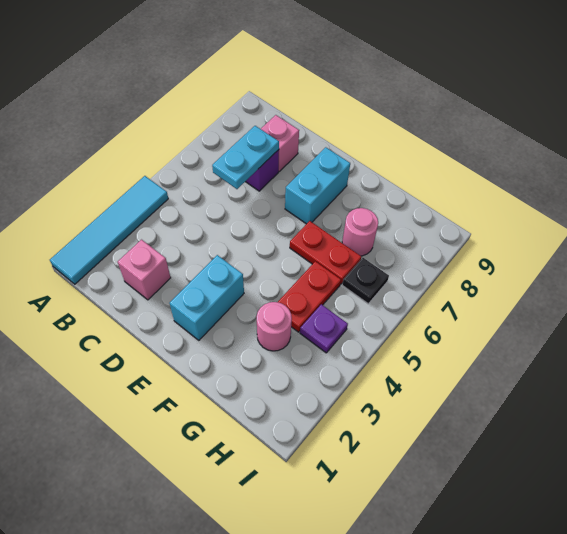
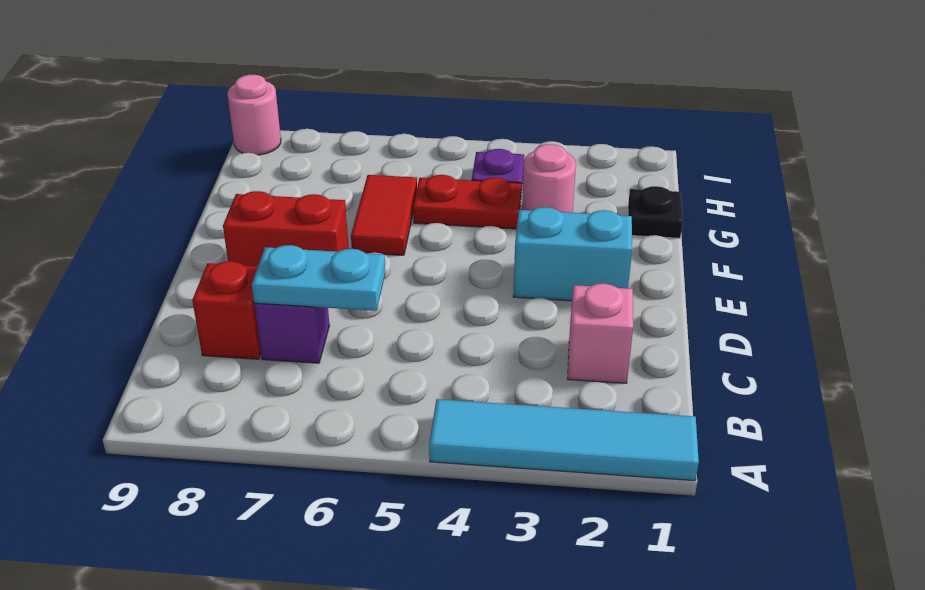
pink 1x1 brick [261,115,299,171] -> red 1x1 brick [192,261,261,359]
cyan 1x2 brick [285,147,350,224] -> red 1x2 brick [223,191,349,266]
red 1x2 plate [290,221,361,284] -> red 1x2 tile [351,175,417,255]
pink 1x1 round brick [342,208,378,256] -> pink 1x1 round brick moved to [227,75,281,155]
black 1x1 plate [342,258,389,304] -> black 1x1 plate moved to [628,186,683,238]

